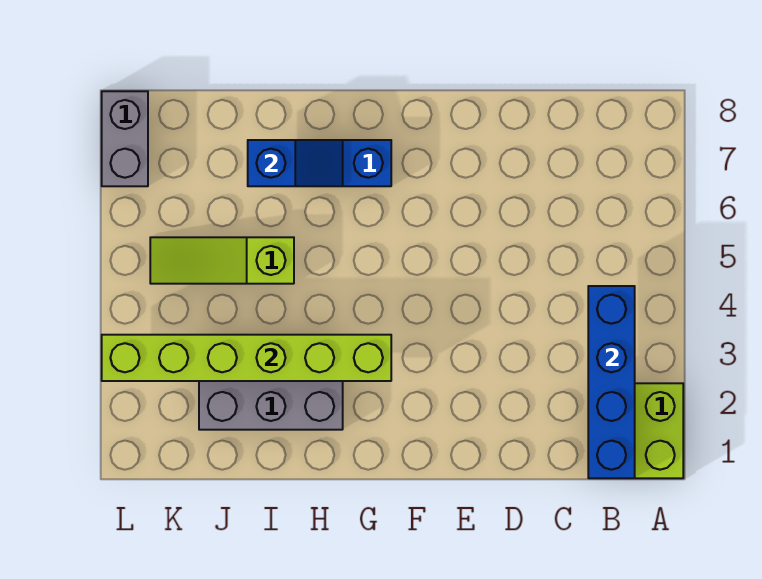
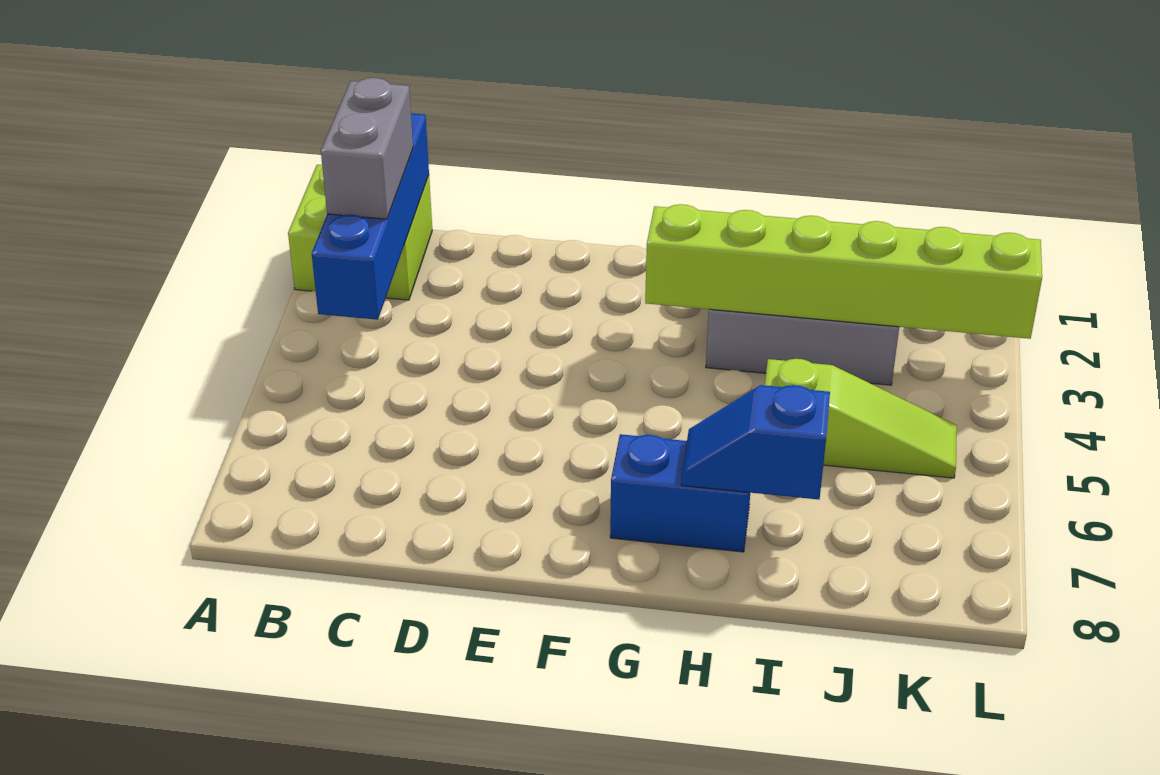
grey 1x2 brick [102,91,148,186] -> grey 1x2 brick moved to [321,78,413,219]

